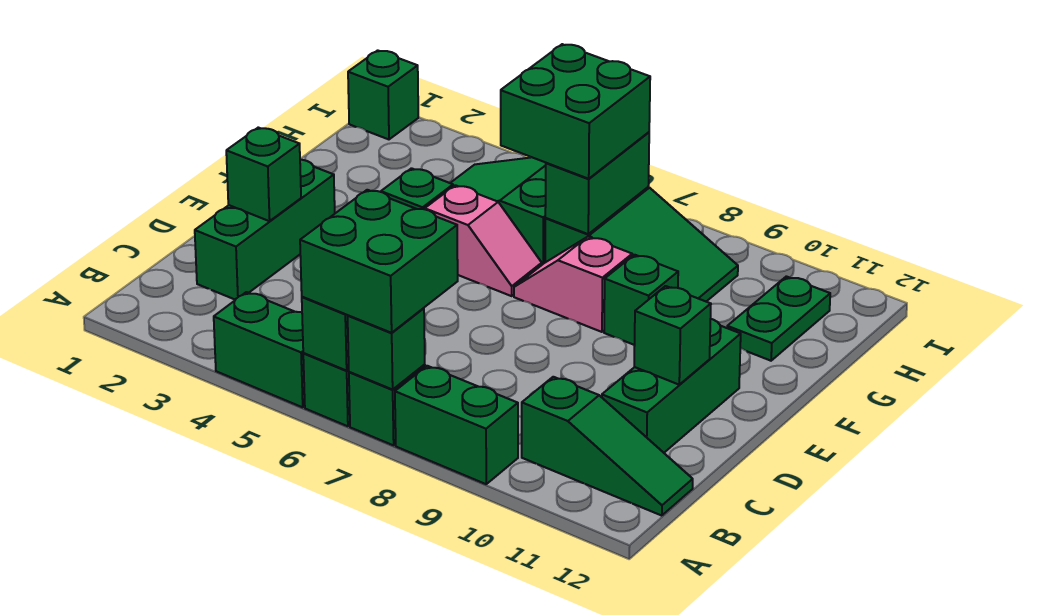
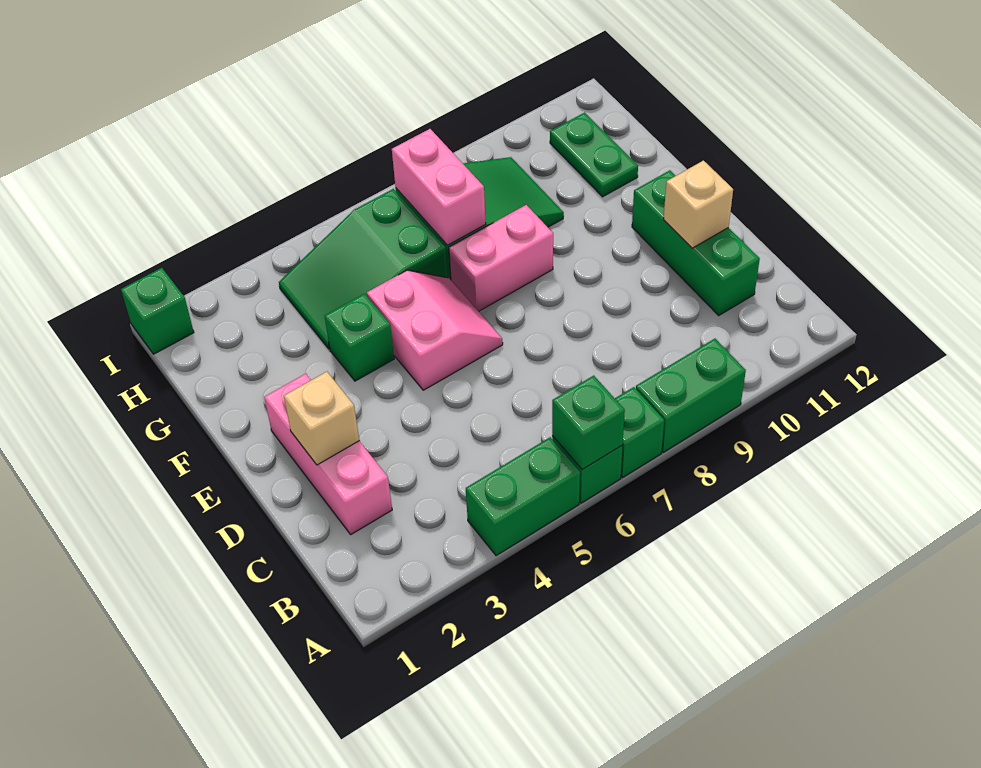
green 2x2 brick [300,190,458,333] -> none
green 1x1 brick [348,308,425,390] -> none
green 1x3 slope [522,377,693,516] -> none
green 1x3 brick [195,160,335,300] -> pink 1x3 brick [264,374,392,534]
green 1x1 brick [226,128,301,221] -> tan 1x1 brick [284,372,359,465]
green 1x1 brick [634,286,711,385] -> tan 1x1 brick [663,161,733,248]
pink 1x2 slope [425,185,542,296] -> pink 2x2 slope [367,270,503,390]
pink 1x2 slope [514,237,632,332] -> pink 1x2 brick [449,205,553,311]
green 1x1 brick [604,255,678,345] -> none
green 2x2 brick [501,44,650,179] -> none
green 1x2 brick [545,132,649,234] -> pink 1x2 brick [392,129,486,245]

